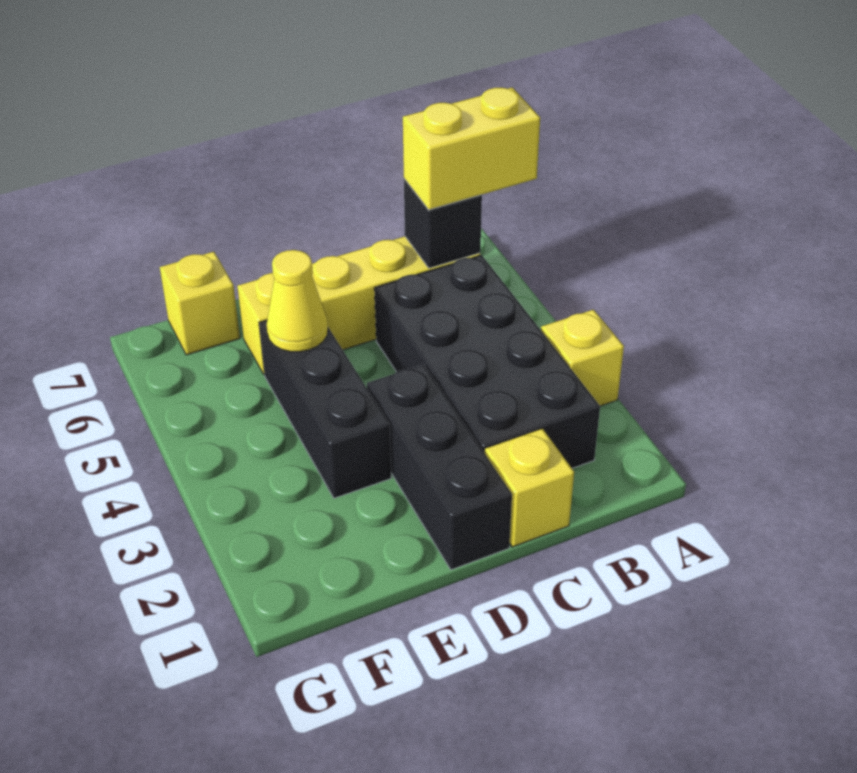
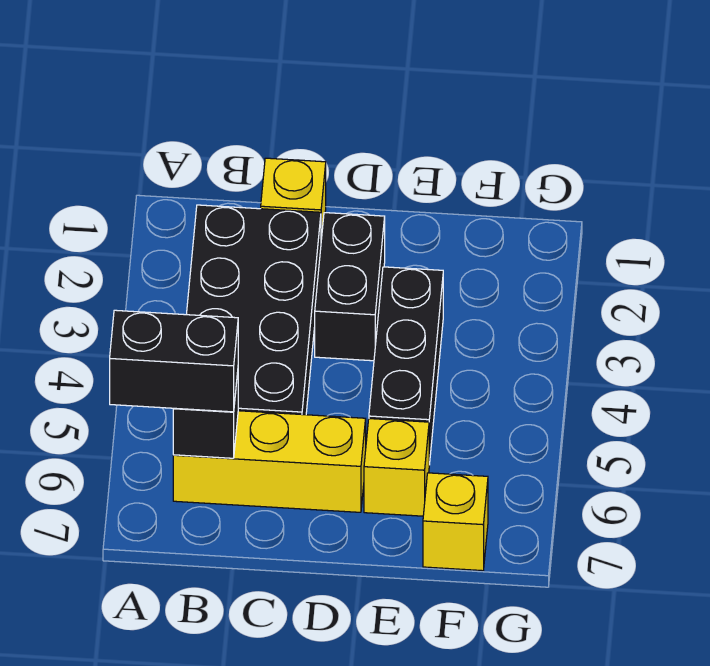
yellow 1x1 brick [541,310,624,406] -> none
yellow 1x2 brick [403,87,540,210] -> black 1x2 brick [110,310,238,412]
black 1x3 brick [367,365,512,570] -> black 1x2 brick [315,213,385,361]
yellow 1x1 cone [267,250,328,352] -> none

